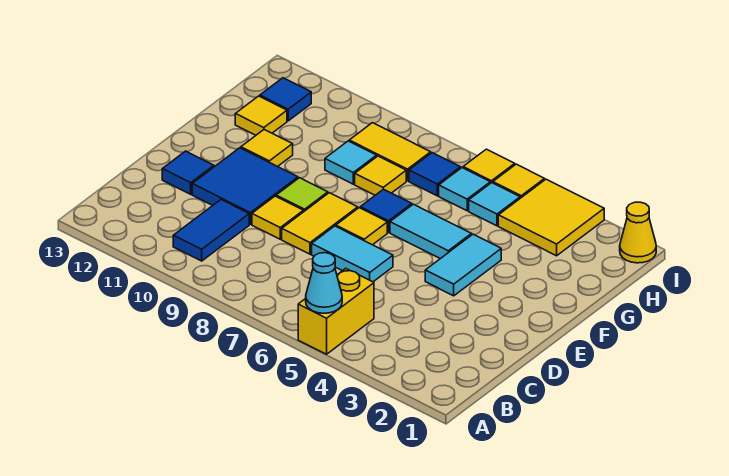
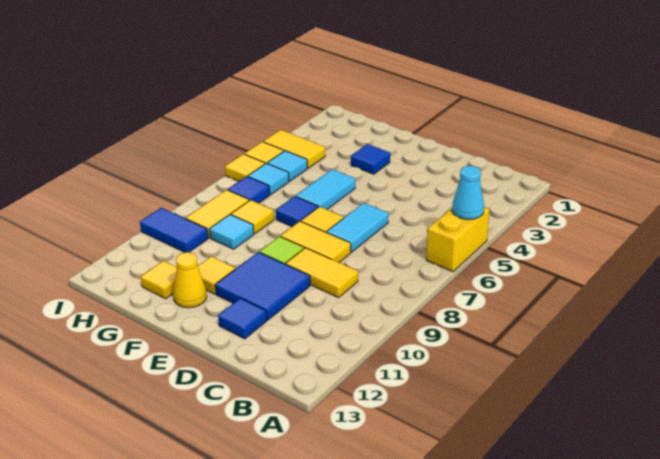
yellow 1x2 brick [298,268,374,354] -> yellow 1x2 brick turned to [426,207,490,272]
blue 1x2 tile [173,200,249,261] -> blue 1x2 tile moved to [140,208,208,253]
yellow 1x1 tile [252,196,303,239] -> yellow 1x2 tile [286,248,358,298]
cyan 1x2 tile [425,234,501,296] -> none
yellow 2x2 tile [498,179,604,256] -> yellow 1x2 tile [263,130,325,168]
blue 1x1 tile [260,78,311,121] -> blue 1x1 tile moved to [351,144,390,174]
yellow 1x1 cone [620,202,656,263] -> yellow 1x1 cone moved to [173,252,207,308]

